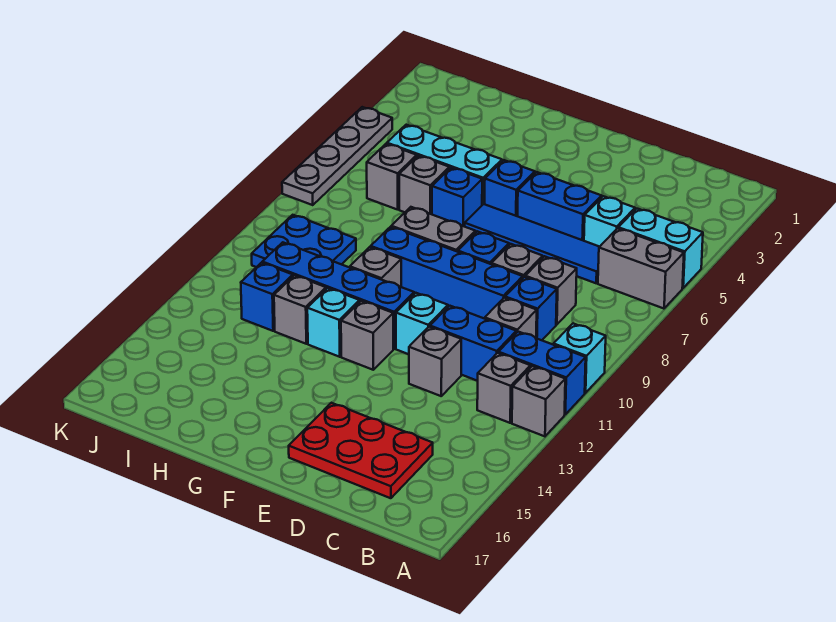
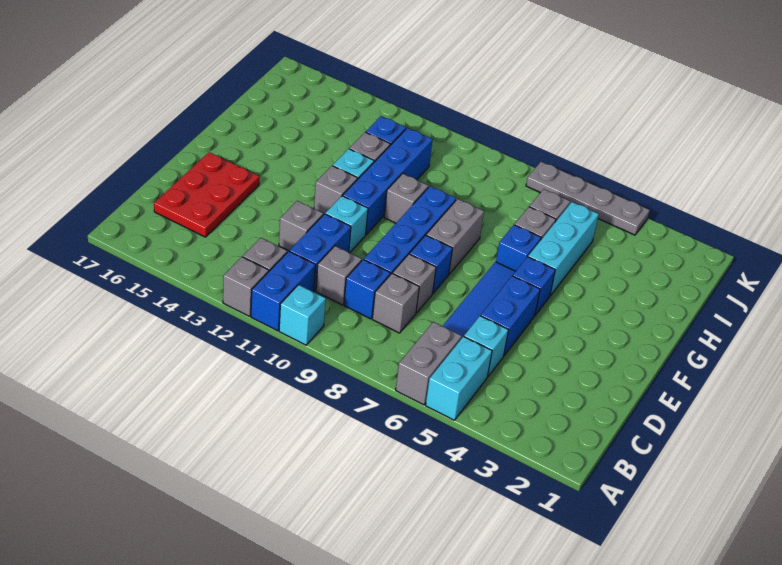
blue 2x2 plate [252,215,356,267] -> none

